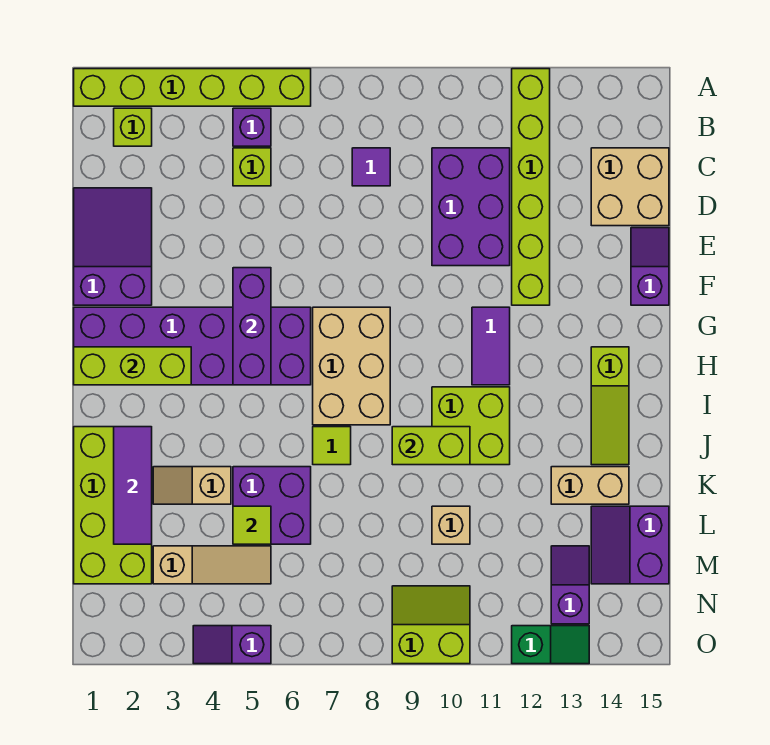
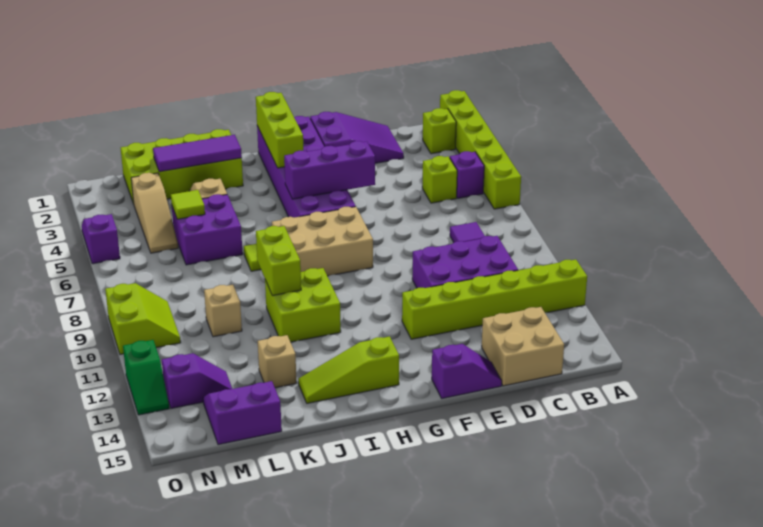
purple 1x2 tile [472,307,510,385] -> none
tan 1x2 brick [551,467,629,504] -> tan 1x1 brick [258,335,297,388]

